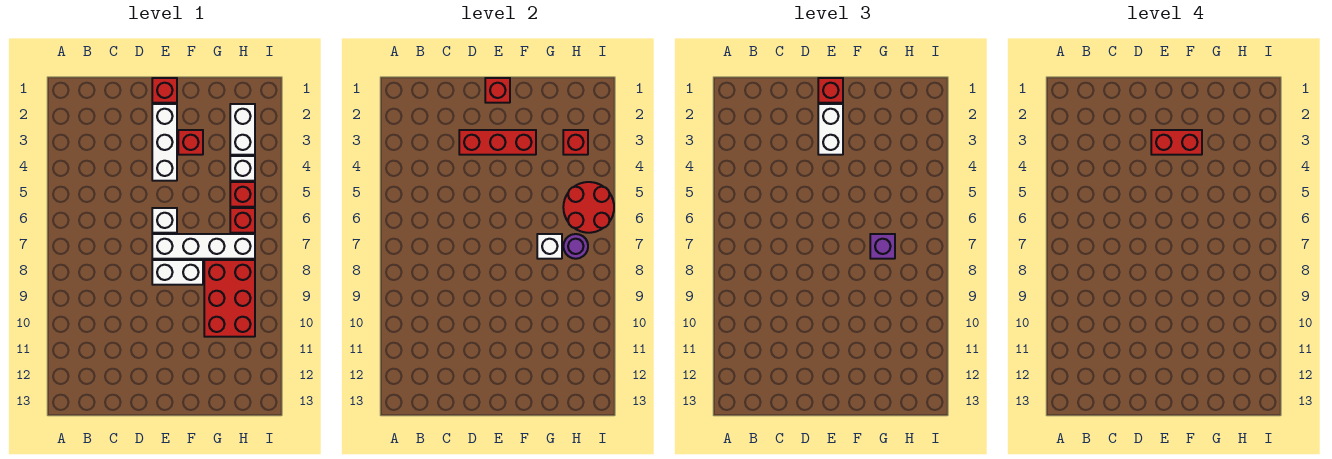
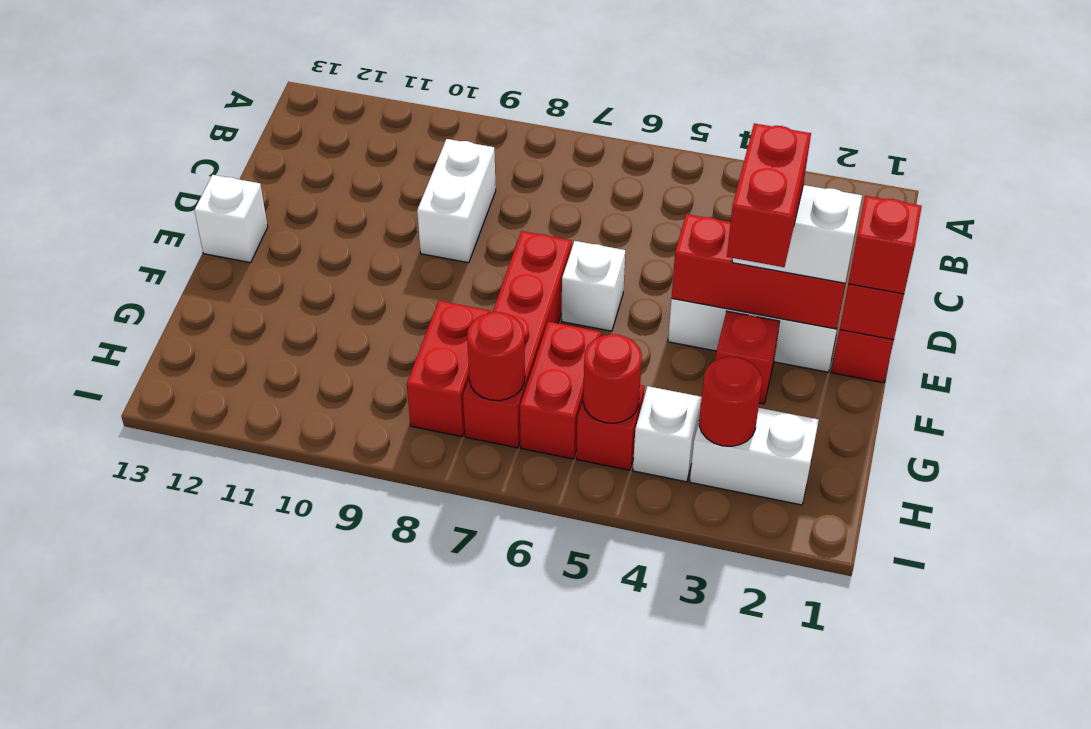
red 1x3 brick [459,130,536,155] -> red 1x3 brick turned to [672,214,849,329]
white 1x4 brick [152,234,255,259] -> red 1x4 brick [463,231,572,448]
white 1x2 brick [152,260,203,285] -> white 1x2 brick moved to [417,139,496,263]
white 1x1 brick [537,234,562,259] -> white 1x1 brick moved to [194,175,268,263]
purple 1x1 brick [870,234,895,259] -> none
red 2x3 brick [204,260,255,337] -> red 1x2 brick [407,301,490,437]
red 1x1 brick [563,130,588,155] -> red 1x1 round brick [699,357,762,446]
red 2x2 round brick [563,182,614,233] -> red 1x1 round brick [583,334,642,423]
red 1x1 brick [230,208,255,233] -> red 1x2 brick [520,322,601,459]
purple 1x1 round brick [563,234,588,259] -> red 1x1 round brick [467,312,525,401]

